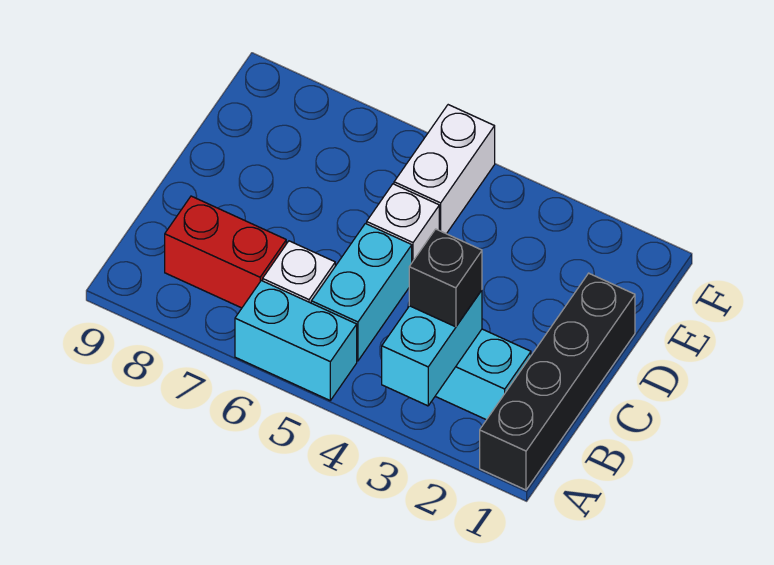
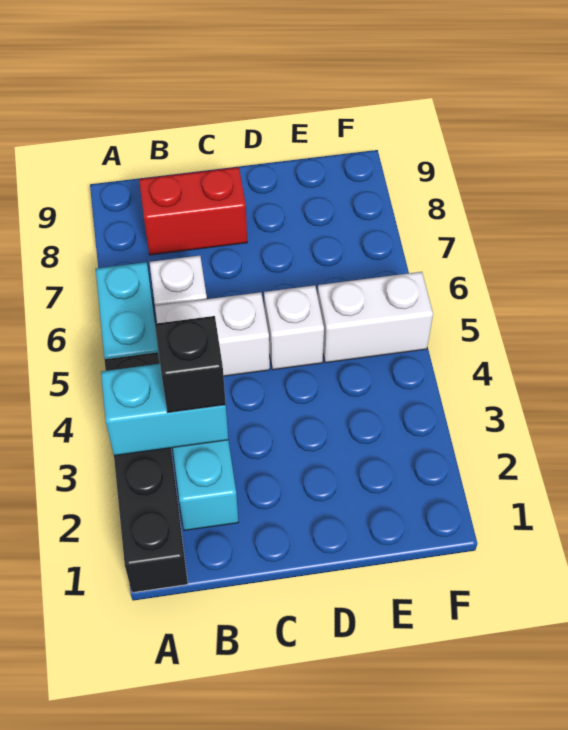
black 1x4 brick [480,273,635,490] -> black 1x4 brick turned to [104,352,188,593]
cyan 1x2 brick [311,224,412,361] -> white 1x2 brick [155,292,270,376]
red 1x2 brick [165,196,286,308] -> red 1x2 brick turned to [139,167,247,255]

